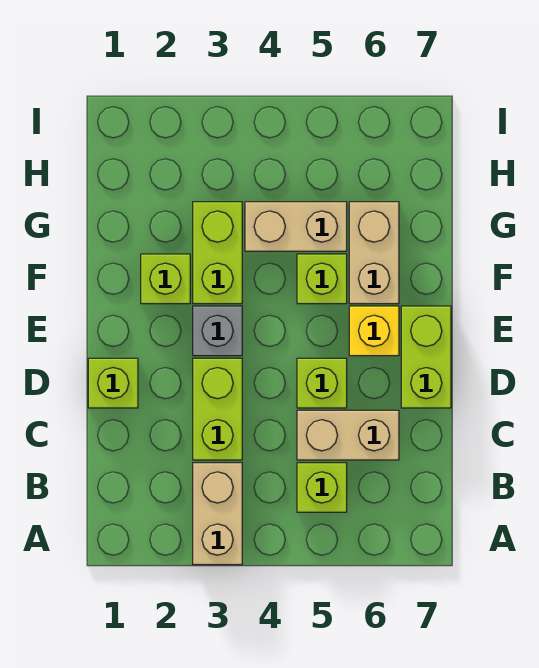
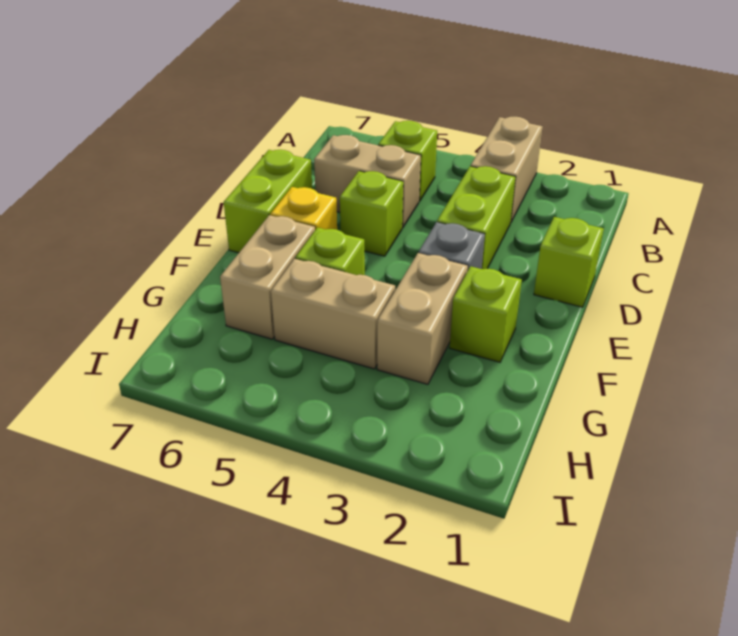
lime 1x2 brick [193,202,242,304] -> tan 1x2 brick [377,253,468,384]

